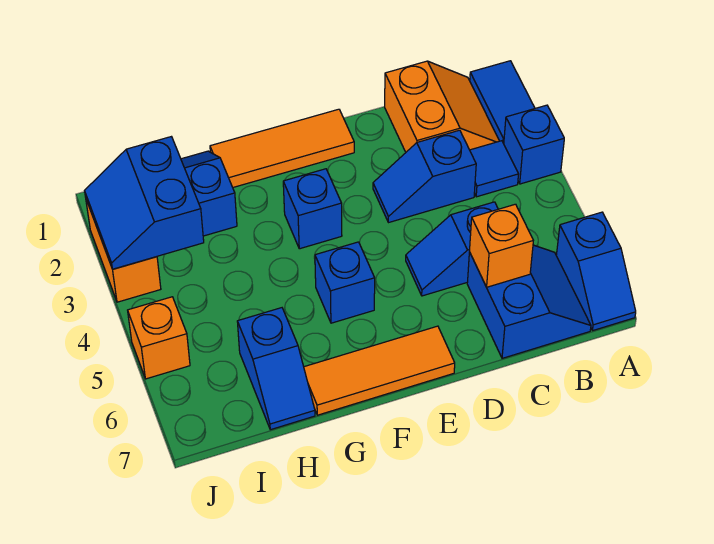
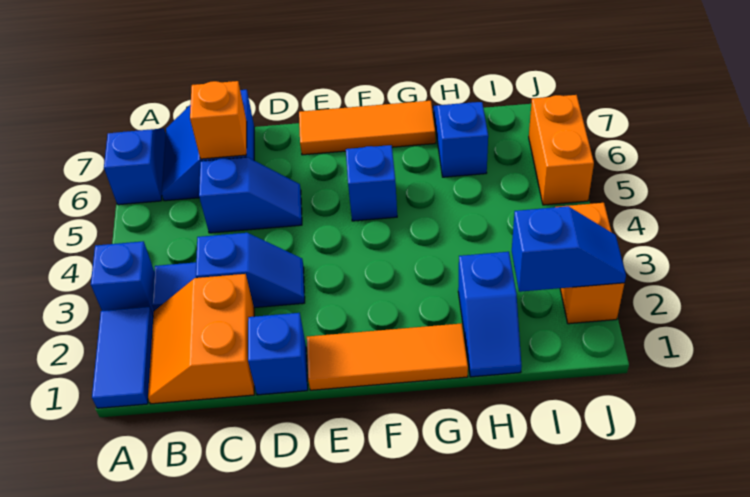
blue 1x1 brick [283,169,342,249] -> blue 1x1 brick moved to [248,313,308,395]
blue 2x2 slope [85,137,204,269] -> blue 1x2 slope [512,206,626,292]
orange 1x1 brick [128,297,190,379] -> orange 1x2 brick [529,95,594,205]

